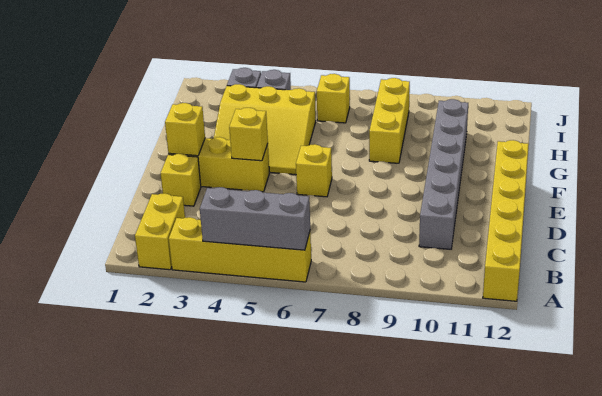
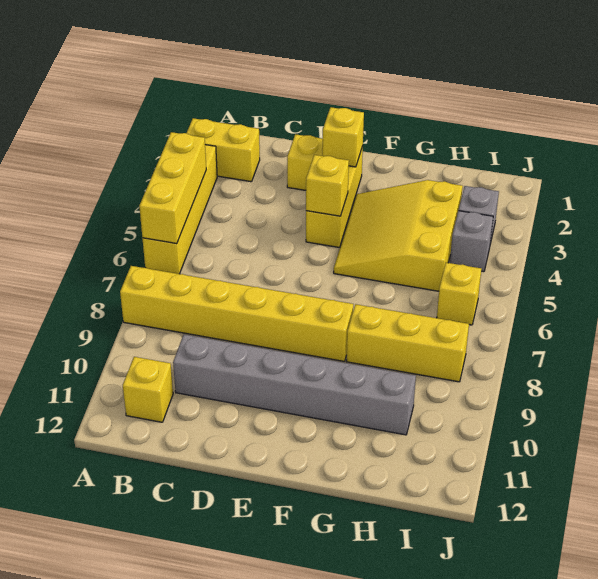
grey 1x3 brick [200,187,310,250] -> yellow 1x3 brick [139,132,206,244]
yellow 1x6 brick [483,140,529,301] -> yellow 1x6 brick moved to [120,266,353,361]
yellow 1x1 brick [296,144,332,197] -> yellow 1x1 brick moved to [123,357,173,422]

